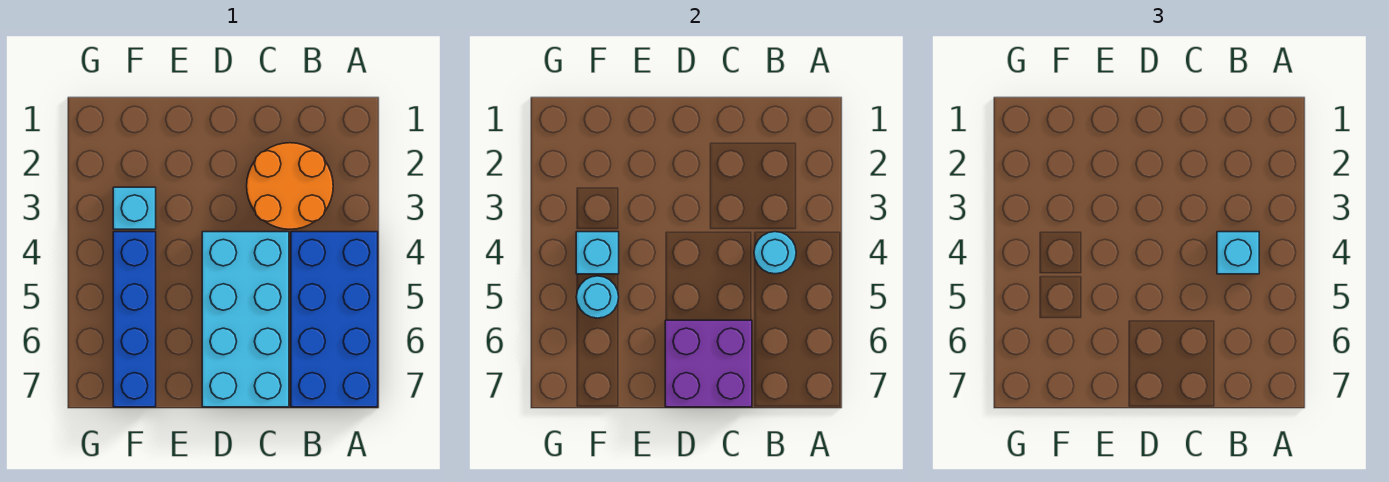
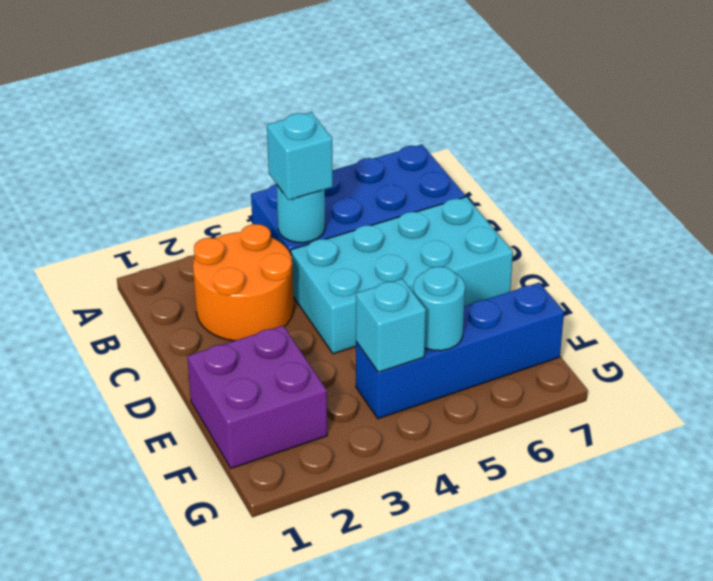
purple 2x2 brick [665,320,752,407] -> purple 2x2 brick moved to [187,326,327,468]
cyan 1x1 brick [113,187,156,229] -> none

